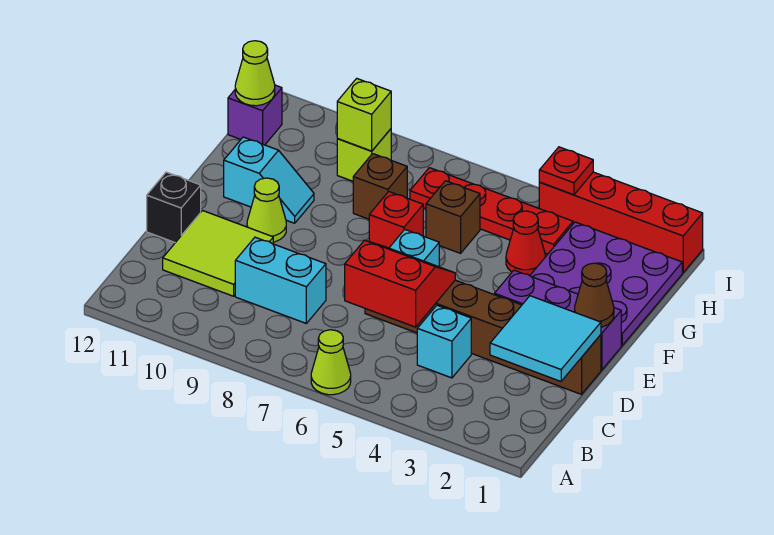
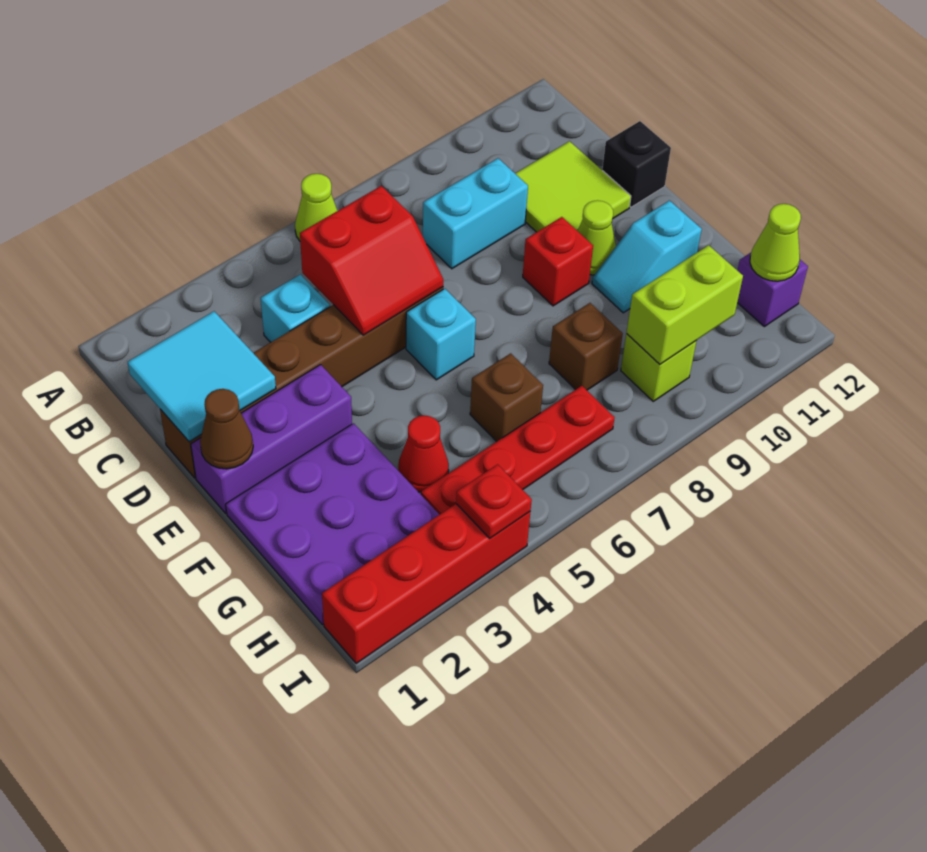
red 1x1 brick [369,192,423,248] -> red 1x1 brick moved to [523,217,593,306]
lime 1x1 brick [337,78,391,151] -> lime 1x2 brick [626,245,743,364]

